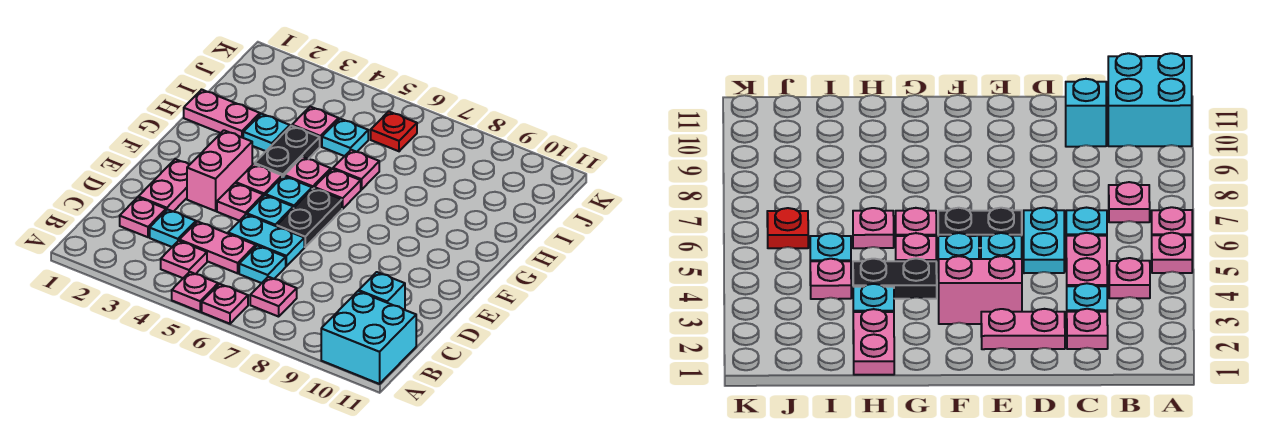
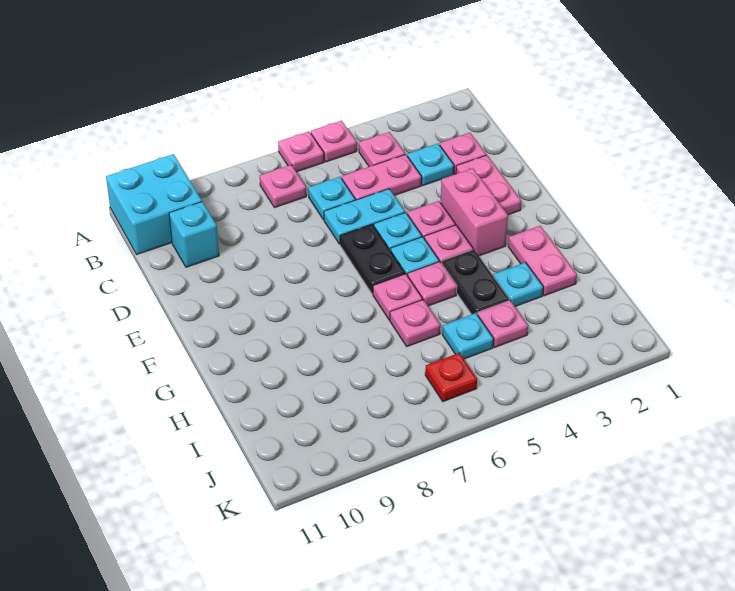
pink 1x2 plate [184,90,260,138] -> pink 1x2 plate turned to [508,226,577,296]

